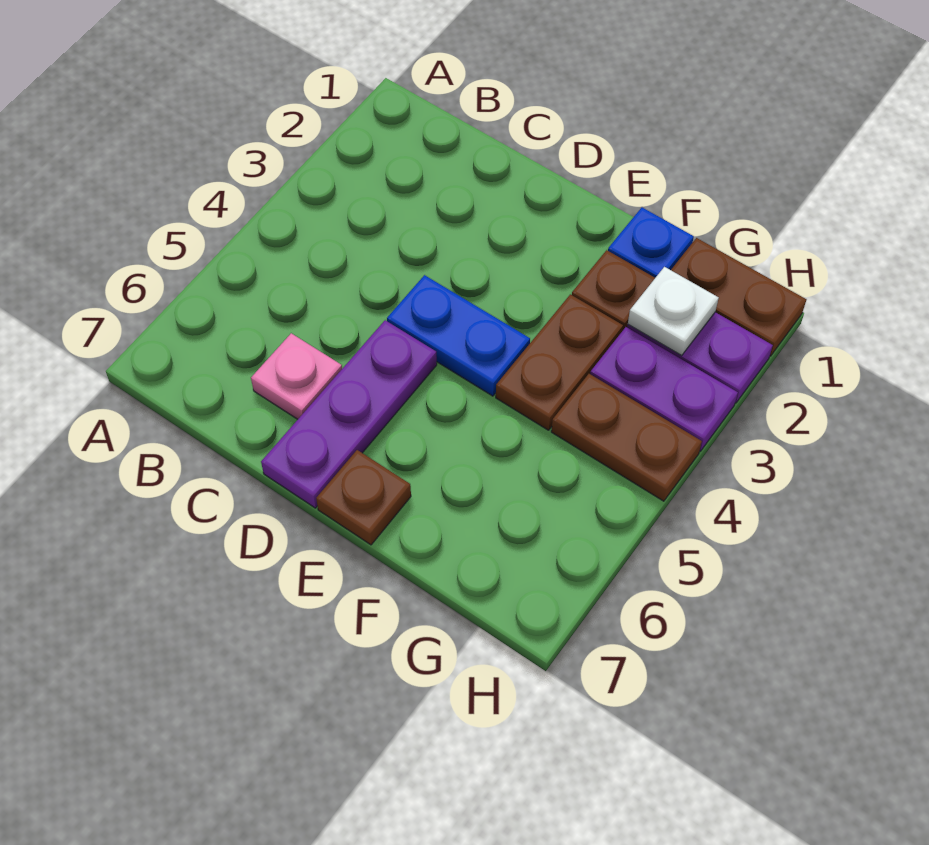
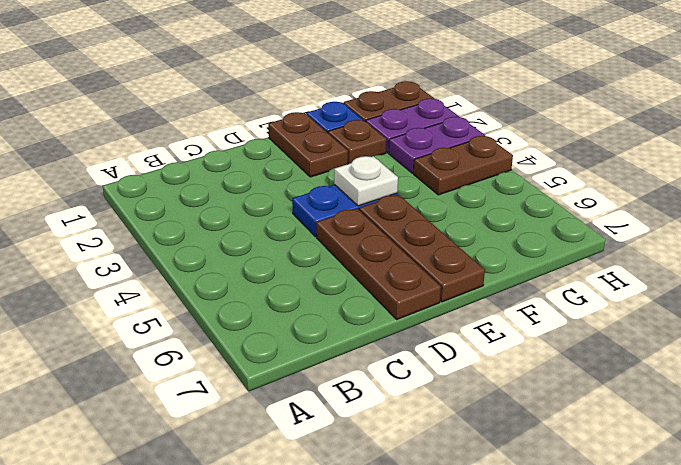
pink 1x1 plate [251,333,342,419] -> none
purple 1x3 plate [261,320,437,508] -> brown 1x3 plate [316,209,441,319]
brown 1x1 plate [316,450,411,545] -> brown 1x3 plate [359,195,485,302]
brown 1x2 plate [496,294,623,430] -> brown 1x2 plate moved to [268,112,348,177]
white 1x1 plate [628,267,719,356] -> white 1x1 plate moved to [334,156,398,206]

